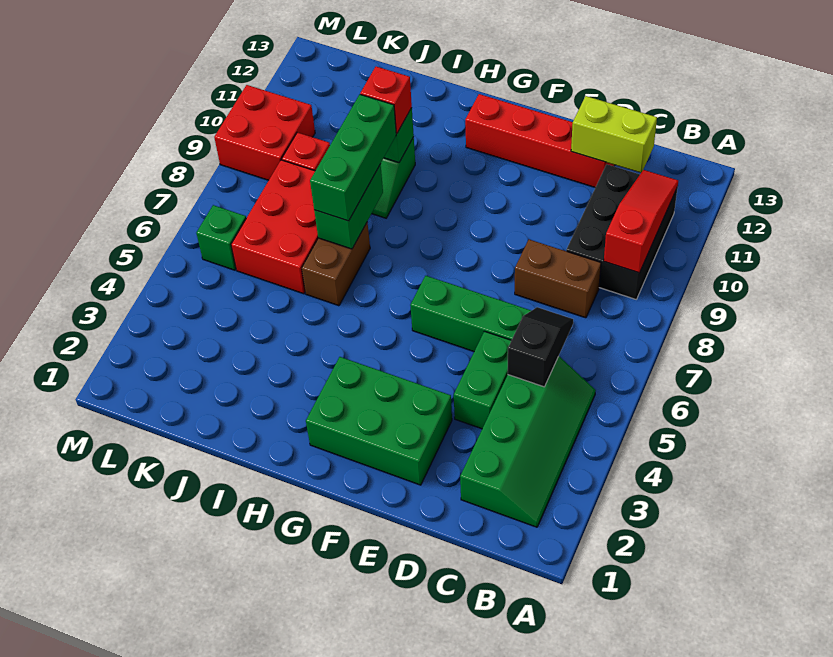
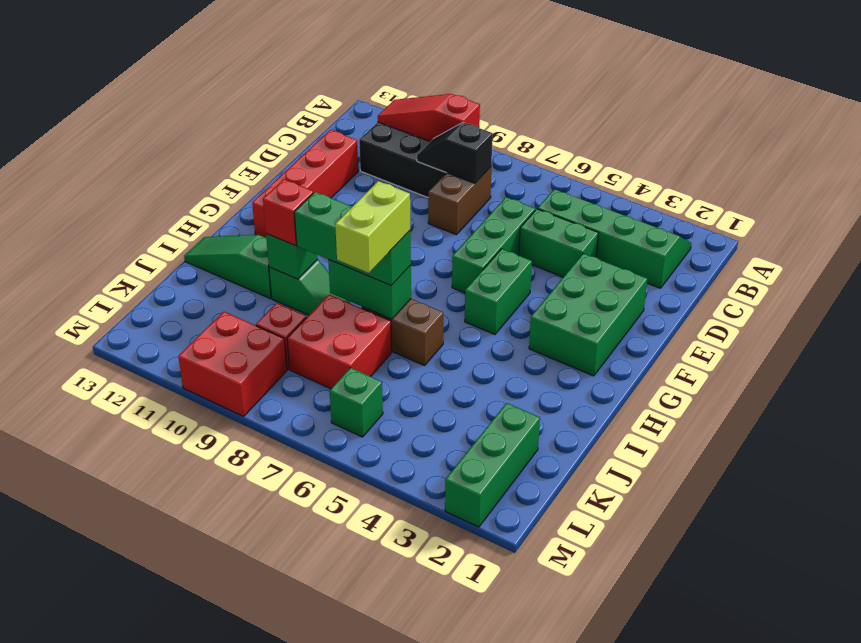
black 1x2 slope [508,307,573,387] -> black 1x2 slope moved to [417,122,493,183]
lime 1x2 brick [571,96,657,173] -> lime 1x2 brick moved to [335,181,410,273]
none -> green 1x2 brick [465,249,532,334]
none -> green 1x3 slope [184,235,272,298]
red 2x3 brick [231,160,318,294] -> red 2x2 brick [287,295,392,389]
none -> green 1x3 brick [445,403,540,527]

